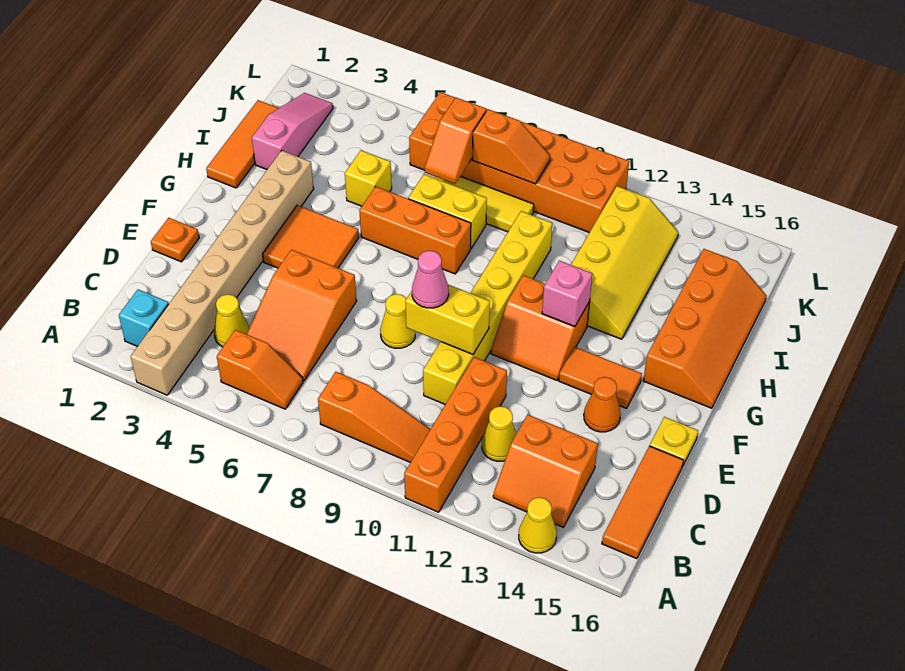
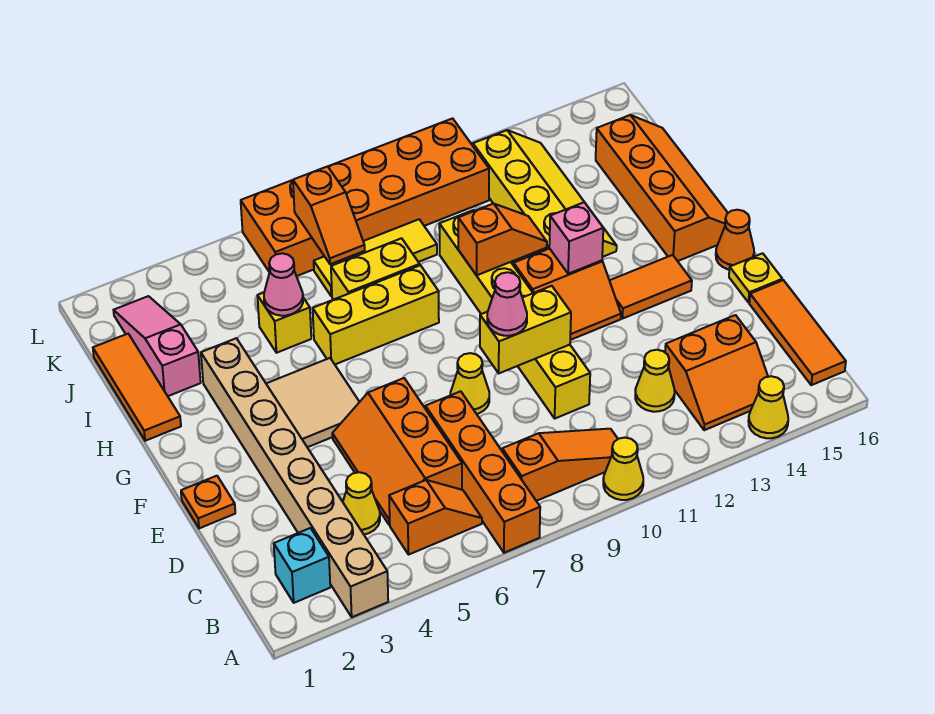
none -> yellow 1x1 cone [603,438,643,500]
orange 1x4 brick [404,357,507,512] -> orange 1x4 brick moved to [425,391,540,553]
orange 2x3 slope [247,250,357,381] -> orange 2x3 slope turned to [332,378,462,525]
orange 1x1 cone [584,377,621,432] -> orange 1x1 cone moved to [716,210,754,270]
orange 2x2 tile [263,205,359,268] -> tan 2x2 tile [266,358,359,447]
orange 1x3 brick [359,187,471,274] -> yellow 1x3 brick [313,265,439,364]
none -> pink 1x1 cone [264,253,303,316]
orange 1x2 slope [473,109,550,184] -> orange 1x2 slope moved to [458,204,547,275]

